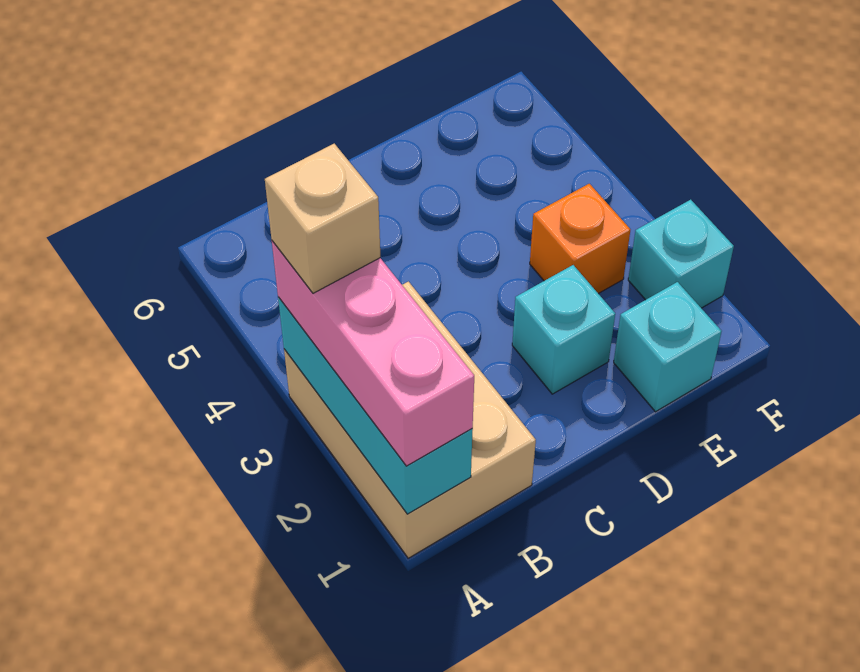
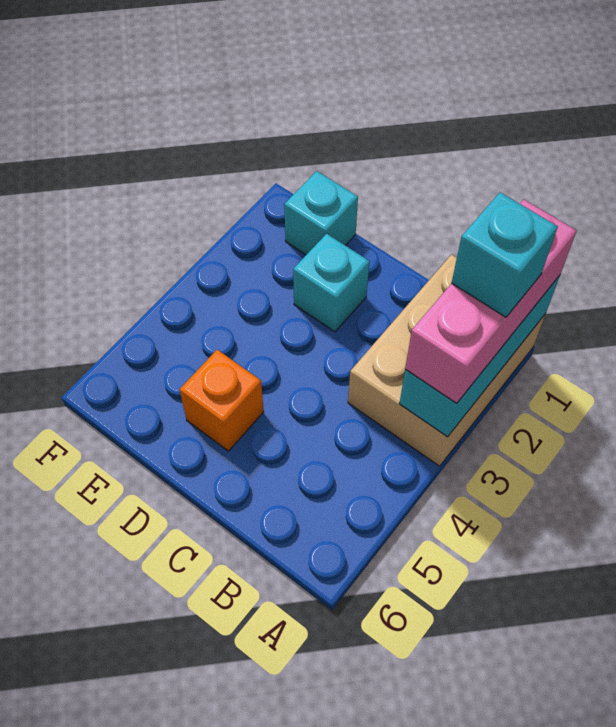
tan 1x1 brick [265,144,380,293] -> none
orange 1x1 brick [530,184,630,294] -> orange 1x1 brick moved to [180,350,264,451]
cyan 1x1 brick [628,200,734,308] -> cyan 1x1 brick moved to [452,193,558,317]

